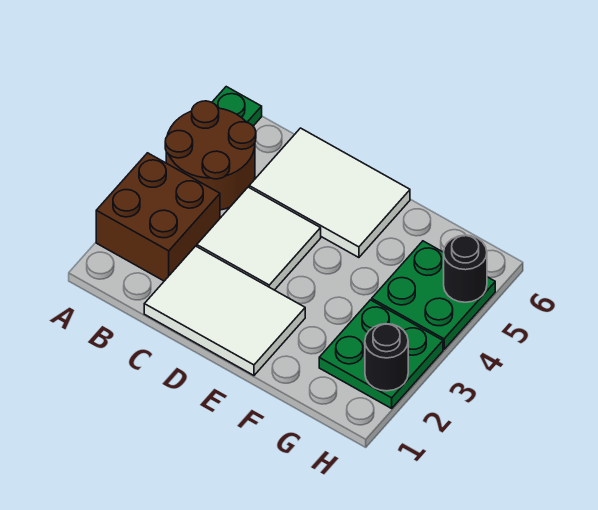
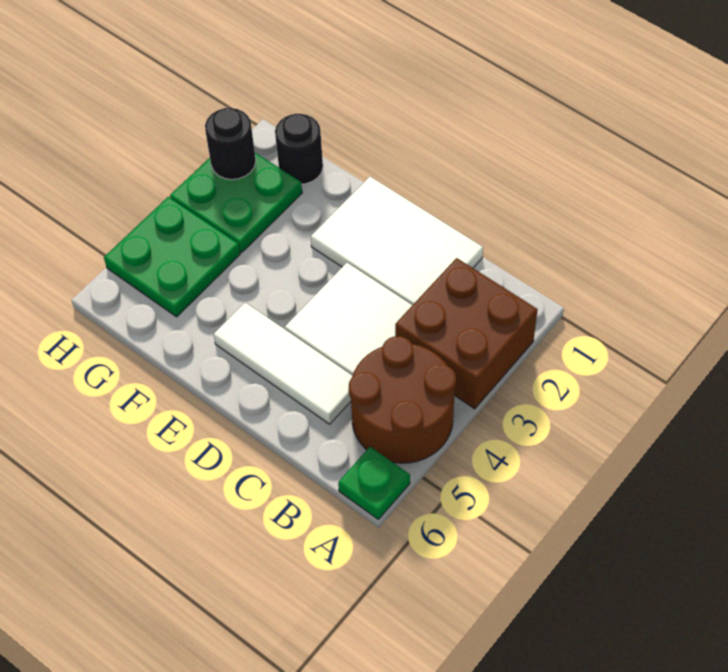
white 2x3 tile [249,128,410,258] -> white 1x3 tile [214,303,352,424]
black 1x1 round brick [444,235,487,302] -> black 1x1 round brick moved to [275,114,323,184]

